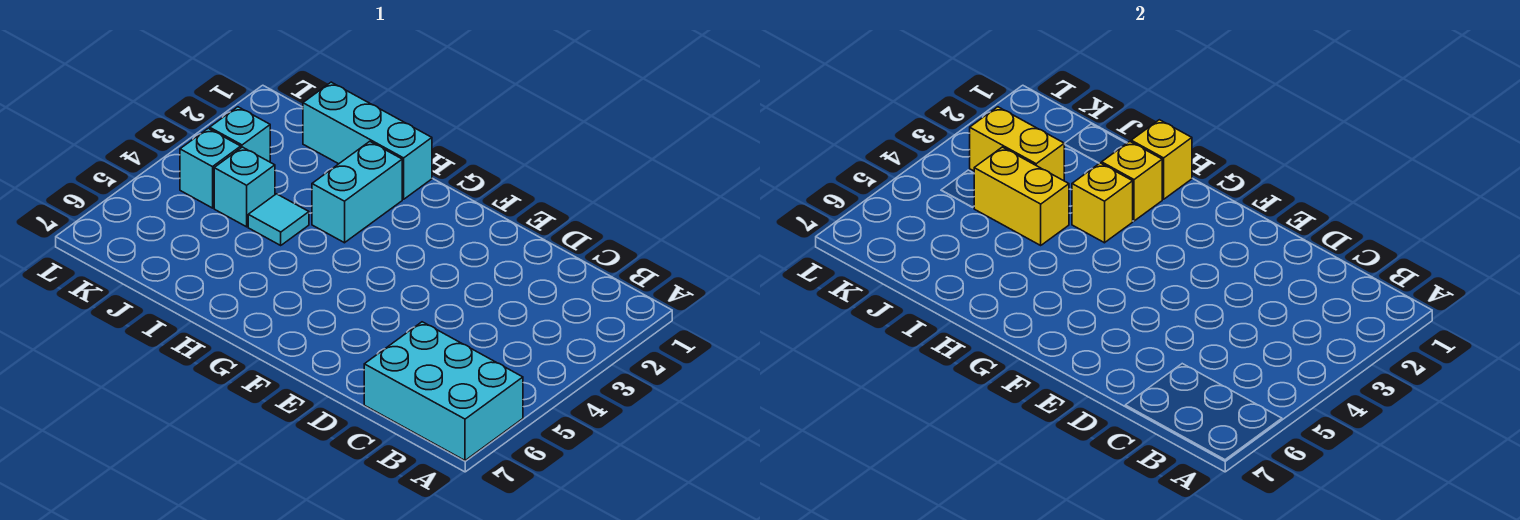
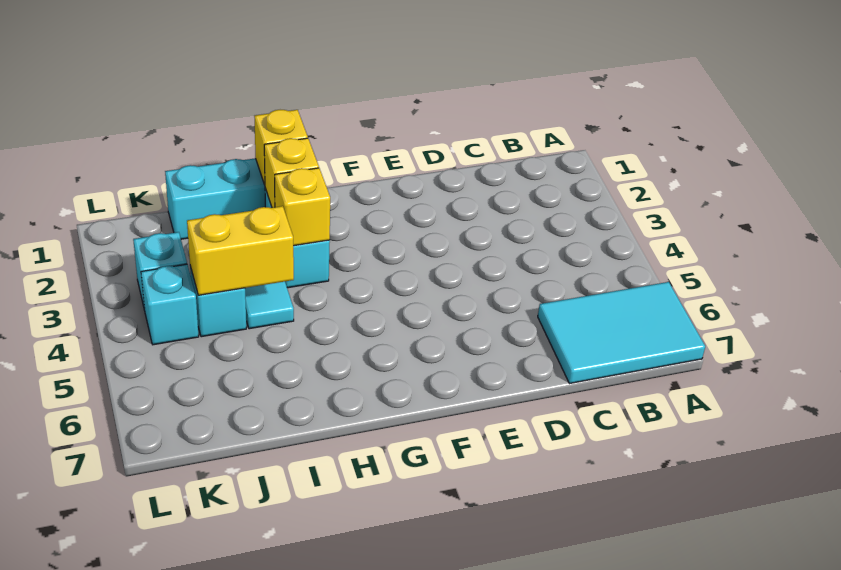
cyan 2x3 brick [364,322,523,460] -> cyan 2x3 tile [538,282,705,384]
yellow 1x2 brick [970,107,1064,181] -> none

